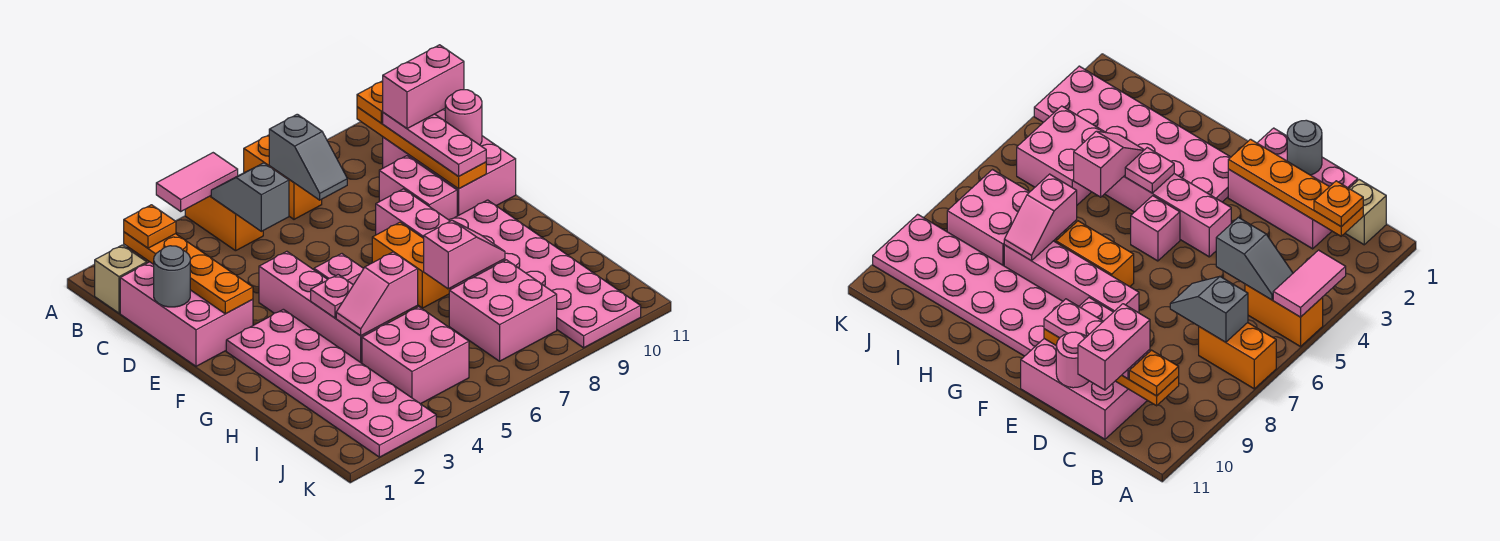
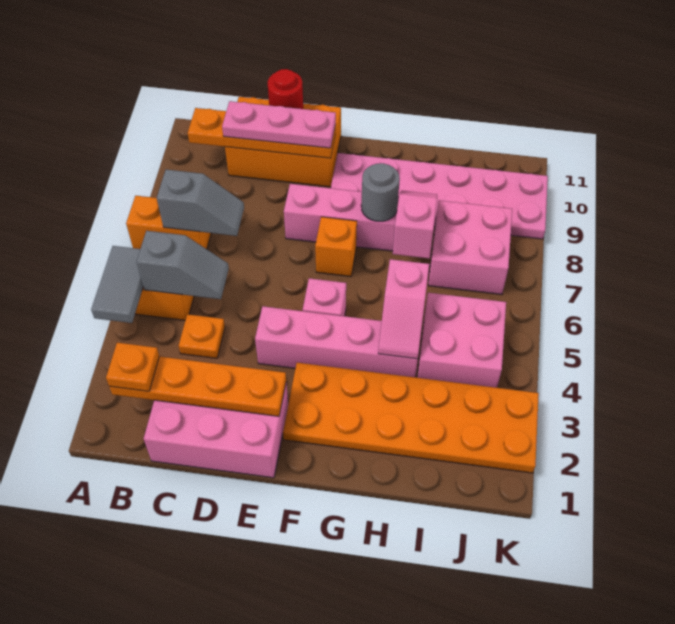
pink 1x2 tile [156,153,238,211] -> grey 1x2 tile [91,246,143,323]
tan 1x1 brick [95,245,147,313] -> none
grey 1x2 slope [211,163,289,231] -> grey 1x2 slope turned to [137,231,229,299]
orange 1x1 plate [357,81,383,123] -> orange 1x1 plate moved to [179,314,225,358]
pink 2x3 brick [383,109,516,216] -> orange 2x3 brick [225,97,341,187]
pink 1x2 brick [383,45,464,129] -> none
grey 1x1 round brick [154,246,190,307] -> grey 1x1 round brick moved to [361,163,400,221]
pink 1x2 brick [379,156,457,220] -> none
pink 1x1 round brick [445,90,482,145] -> red 1x1 round brick [268,69,303,109]
pink 2x6 plate [226,309,436,457] -> orange 2x6 plate [283,363,539,473]
orange 1x2 brick [372,222,450,308] -> orange 1x1 brick [315,217,357,277]
pink 1x1 plate [311,275,353,318] -> none

